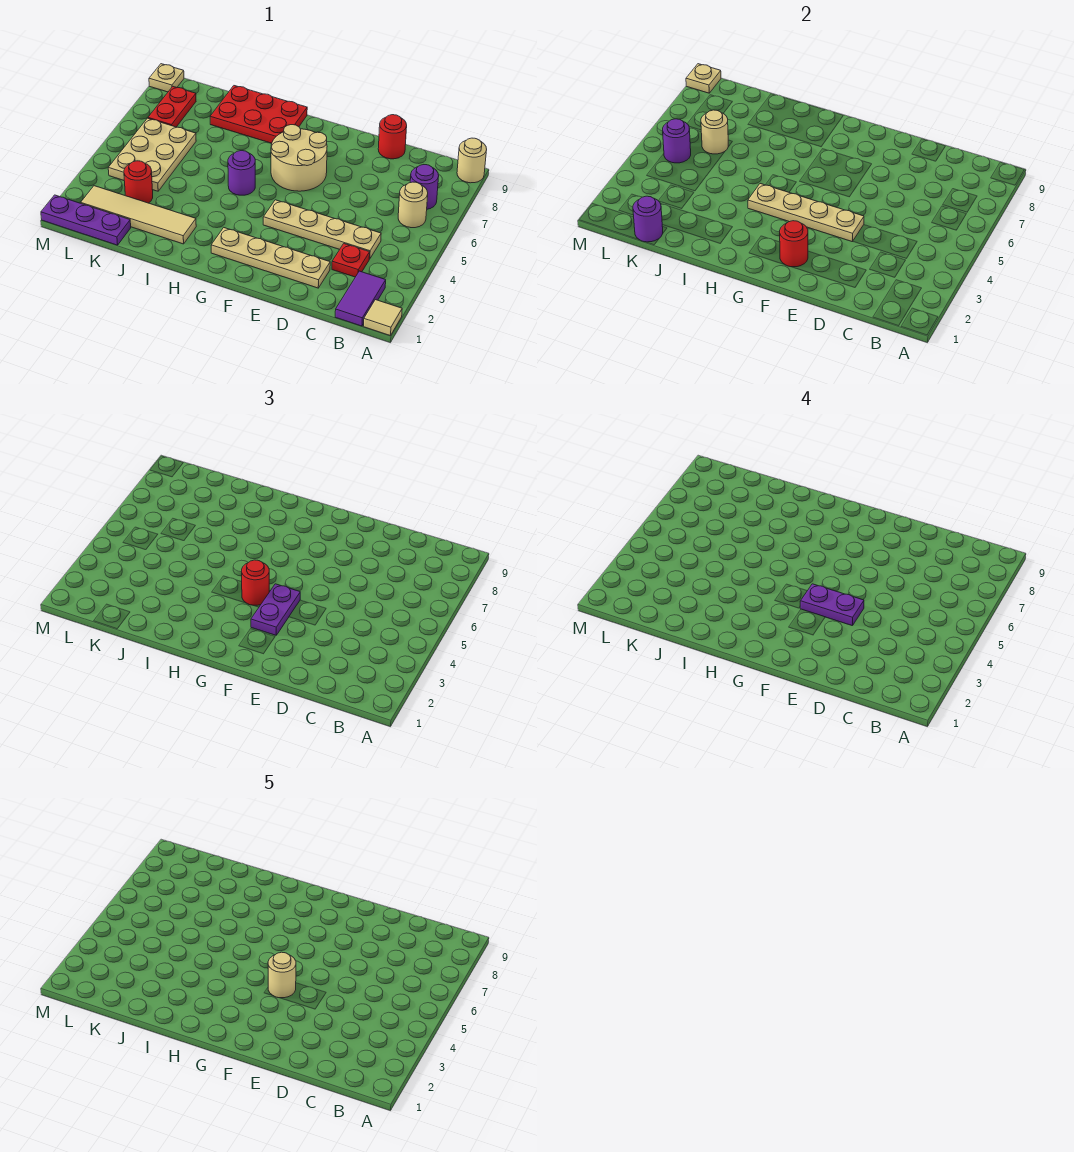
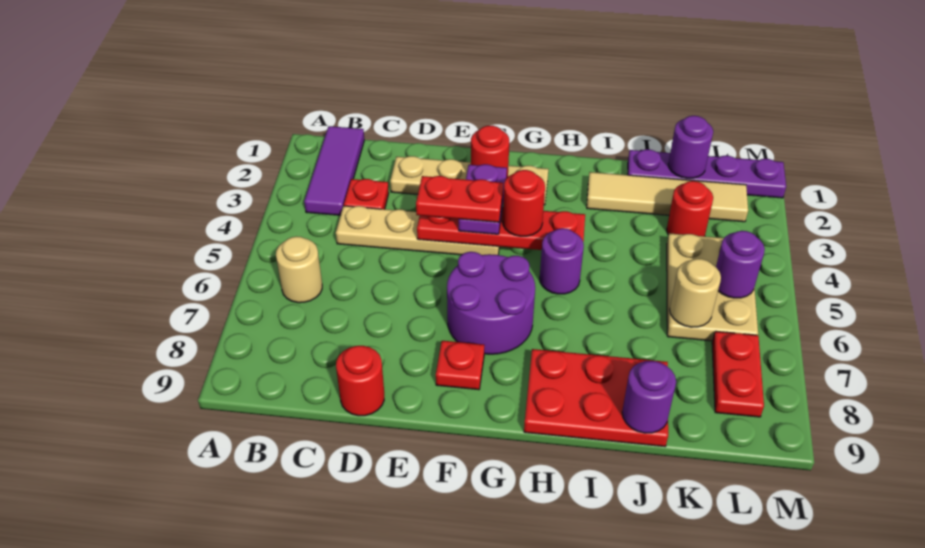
tan 1x1 tile [363,300,402,336] -> none
tan 1x1 round brick [457,138,487,183] -> none
purple 1x2 tile [335,271,386,326] -> purple 1x3 tile [304,126,364,215]
purple 1x1 round brick [410,165,439,209] -> purple 1x1 round brick moved to [622,361,676,433]
tan 1x4 plate [748,184,864,242] -> red 1x4 plate [417,208,585,250]
purple 1x2 plate [800,584,864,626] -> red 1x2 plate [416,176,503,222]
tan 1x1 round brick [268,952,296,998] -> none
tan 2x2 round brick [271,125,327,191] -> purple 2x2 round brick [447,252,535,354]
none -> red 1x1 plate [436,341,484,390]
purple 1x3 plate [41,195,131,245] -> purple 1x4 plate [627,149,786,198]
tan 1x1 plate [149,64,184,92] -> none
tan 1x1 plate [686,64,721,93] -> none

